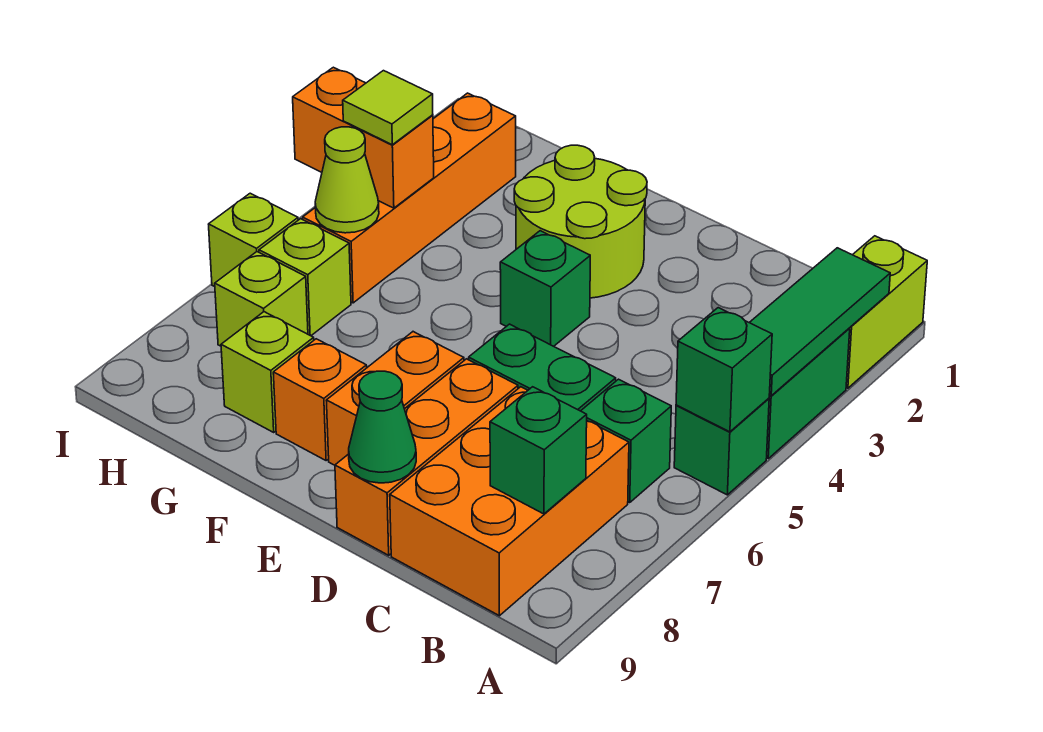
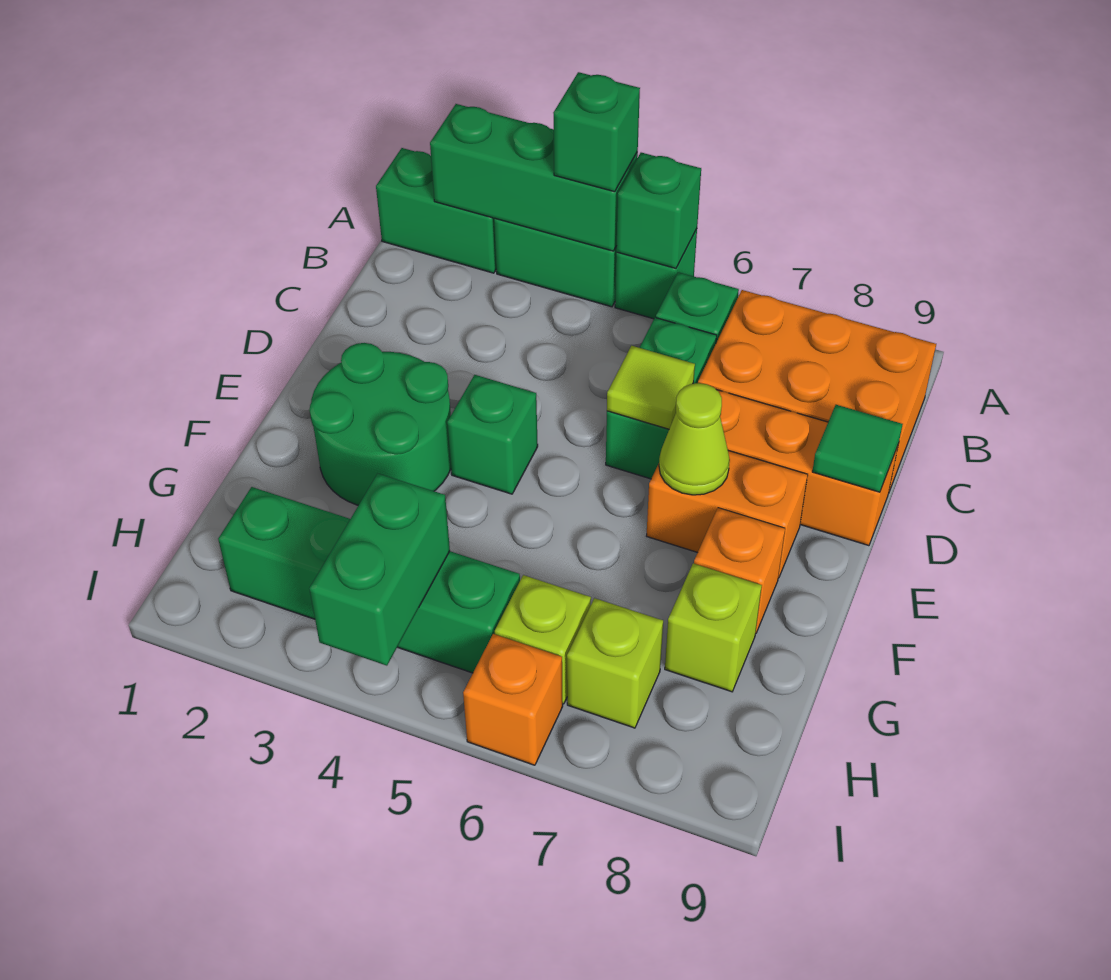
lime 1x2 brick [846,236,927,388] -> green 1x2 brick [376,148,496,273]
green 1x3 tile [749,248,890,396] -> green 1x3 brick [430,104,638,251]
green 1x1 brick [490,387,587,514] -> green 1x1 brick moved to [554,72,640,192]
green 1x1 cone [349,371,416,483] -> green 1x1 tile [812,405,903,492]
lime 2x2 round brick [514,145,647,298] -> green 2x2 round brick [310,343,451,505]
orange 1x4 brick [303,93,516,303] -> green 1x4 brick [218,487,520,673]
orange 1x2 brick [293,67,434,208] -> green 1x2 brick [309,474,450,666]
lime 1x1 tile [343,71,433,145] -> lime 1x1 tile moved to [607,346,695,429]
lime 1x1 cone [315,127,379,233] -> lime 1x1 cone moved to [659,383,730,495]
lime 1x1 brick [209,193,298,287] -> orange 1x1 brick [463,634,563,765]

